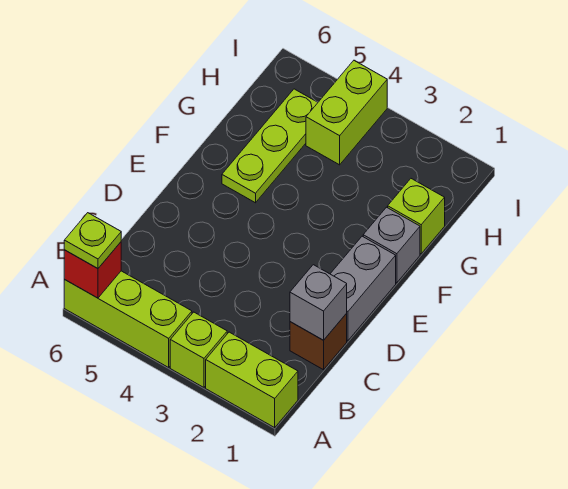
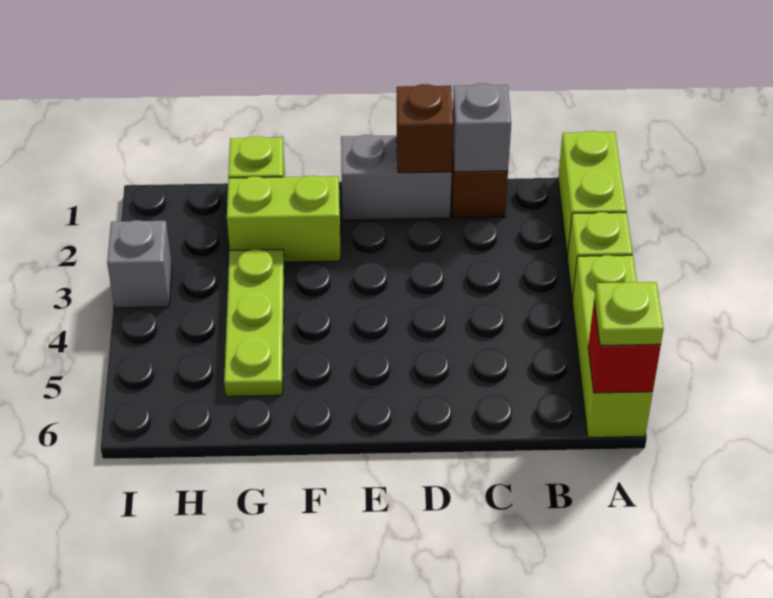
none -> brown 1x1 brick [397,84,453,173]
grey 1x1 brick [363,207,420,283] -> grey 1x1 brick moved to [107,220,172,308]
lime 1x3 plate [222,89,318,203] -> lime 1x3 plate turned to [224,250,284,396]
lime 1x2 brick [306,61,387,165] -> lime 1x2 brick moved to [227,176,340,262]

